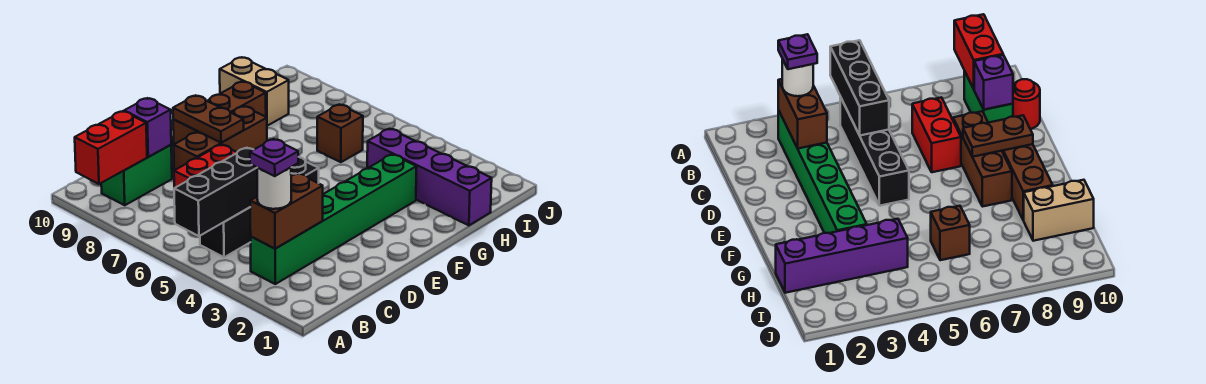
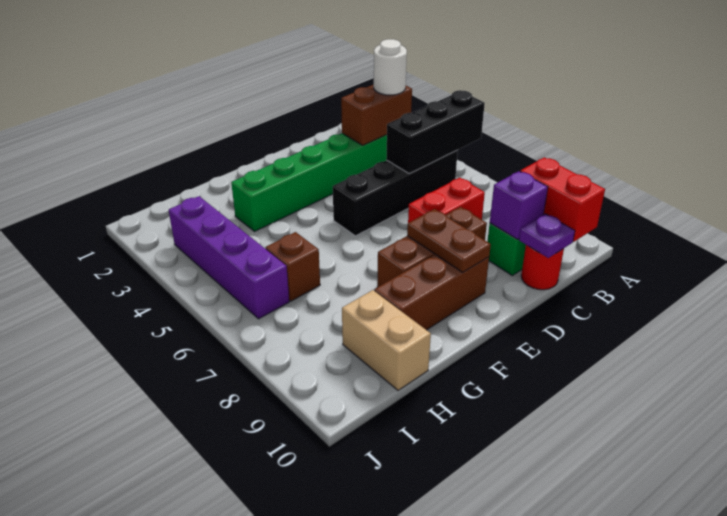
red 1x2 brick [75,111,147,184] -> red 1x2 brick turned to [520,157,605,242]
purple 1x1 plate [250,139,298,176] -> purple 1x1 plate moved to [519,214,575,258]
purple 1x4 brick [367,129,492,225] -> purple 1x4 brick moved to [169,196,289,319]

